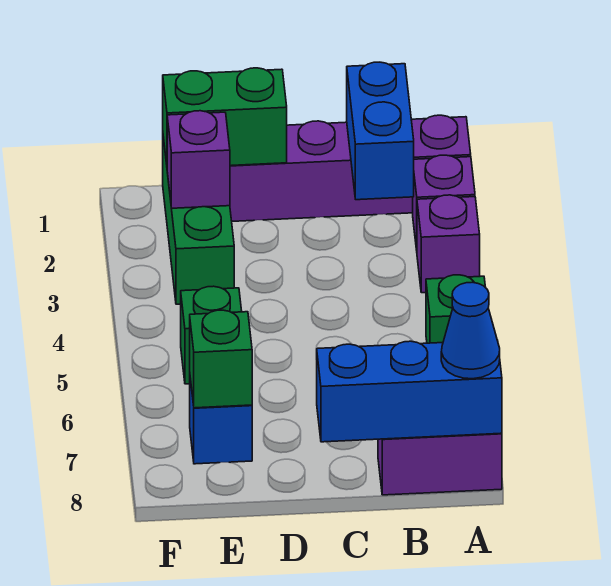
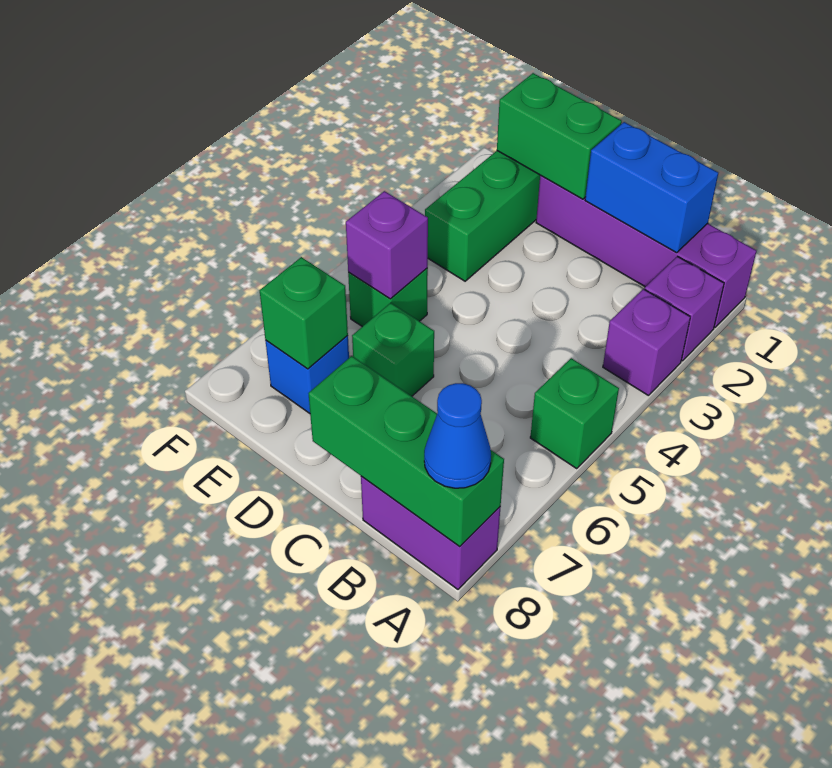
blue 1x3 brick [316,341,502,442] -> green 1x3 brick [308,356,504,547]
blue 1x2 brick [347,62,414,200] -> blue 1x2 brick turned to [585,122,718,253]
none -> green 1x1 brick [352,303,434,396]
purple 1x1 brick [167,111,230,208] -> purple 1x1 brick moved to [346,191,428,299]

